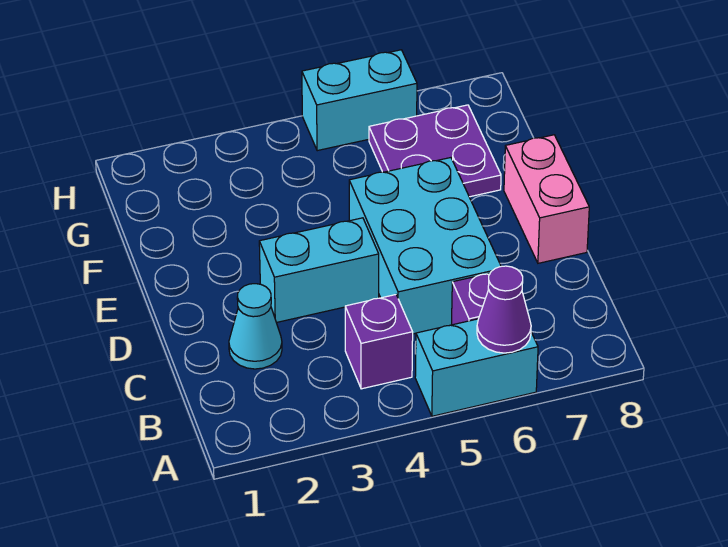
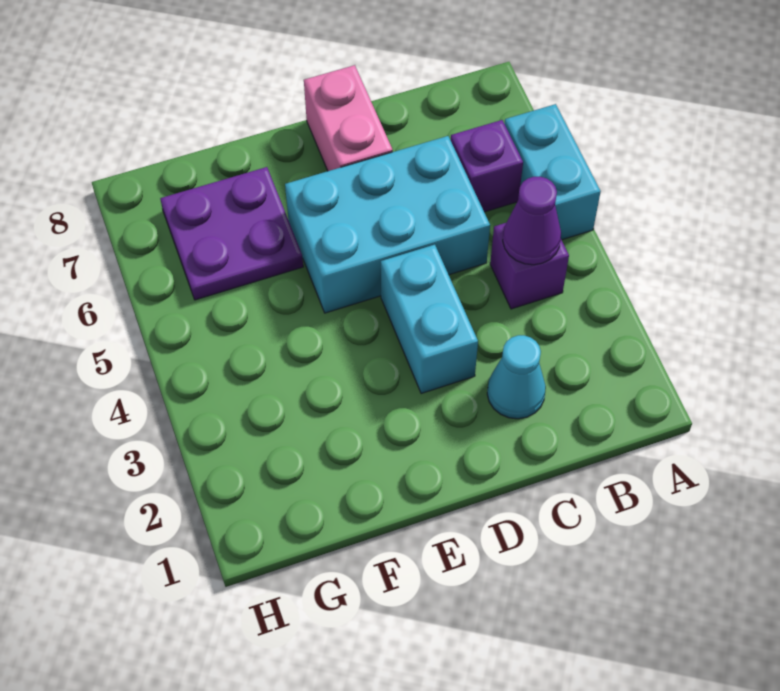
purple 1x1 cone [477,266,531,353] -> purple 1x1 cone moved to [503,177,561,265]
pink 1x2 brick [504,135,589,263] -> pink 1x2 brick turned to [304,65,393,171]
cyan 1x2 brick [302,50,417,151] -> none

